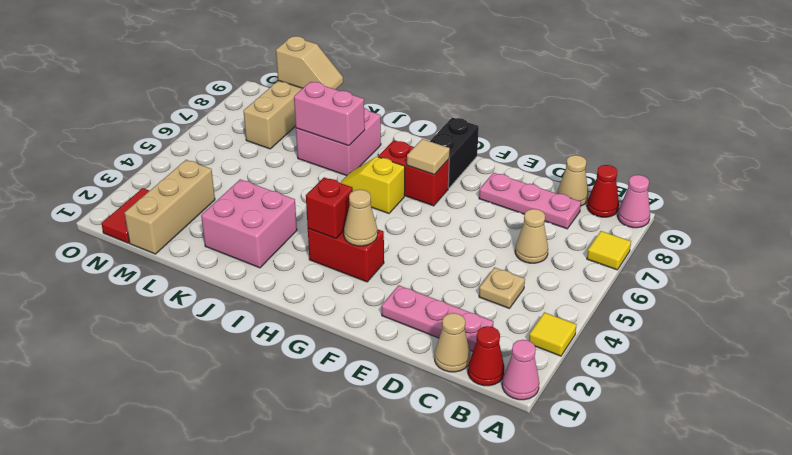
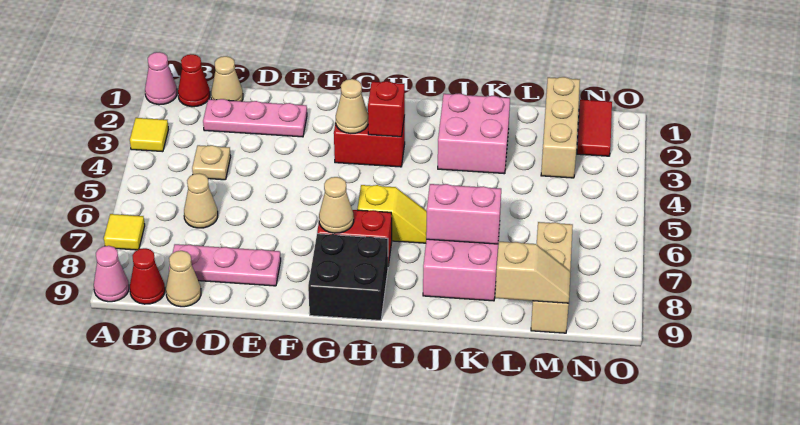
tan 1x1 tile [407,139,450,175] -> tan 1x1 cone [319,177,354,233]
black 1x2 brick [430,118,479,188] -> black 2x2 brick [308,234,388,320]
tan 1x2 slope [276,36,343,90] -> tan 1x2 slope turned to [495,242,570,303]

